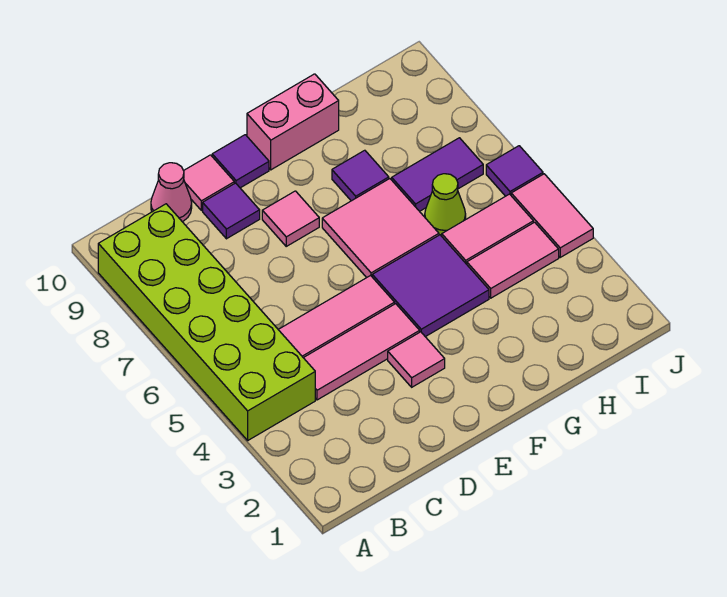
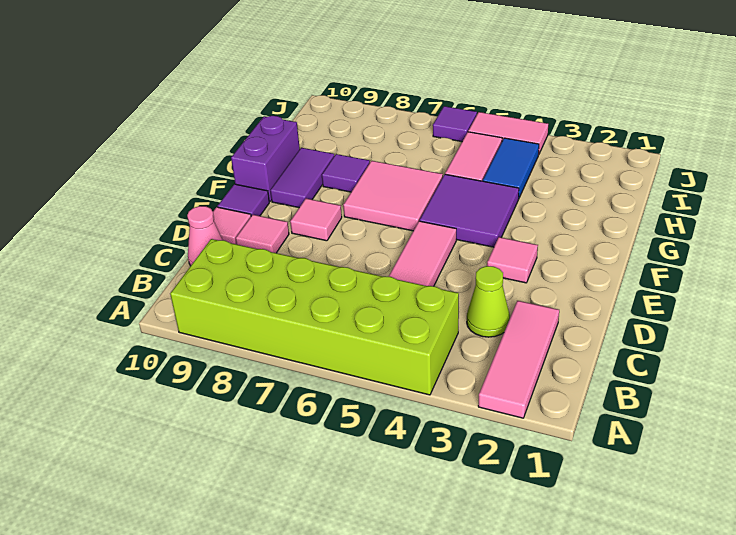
pink 1x3 tile [304,304,420,400] -> pink 1x3 tile moved to [478,301,559,418]
purple 1x1 tile [203,183,260,239] -> pink 1x1 tile [236,215,289,253]
pink 1x2 brick [247,74,339,170] -> purple 1x2 brick [231,116,300,202]
pink 1x2 tile [467,222,559,298] -> blue 1x2 tile [483,138,539,199]
lime 1x1 cone [425,174,466,235] -> lime 1x1 cone moved to [467,266,510,337]
purple 1x2 tile [392,138,483,211] -> purple 1x2 tile moved to [270,148,334,208]

